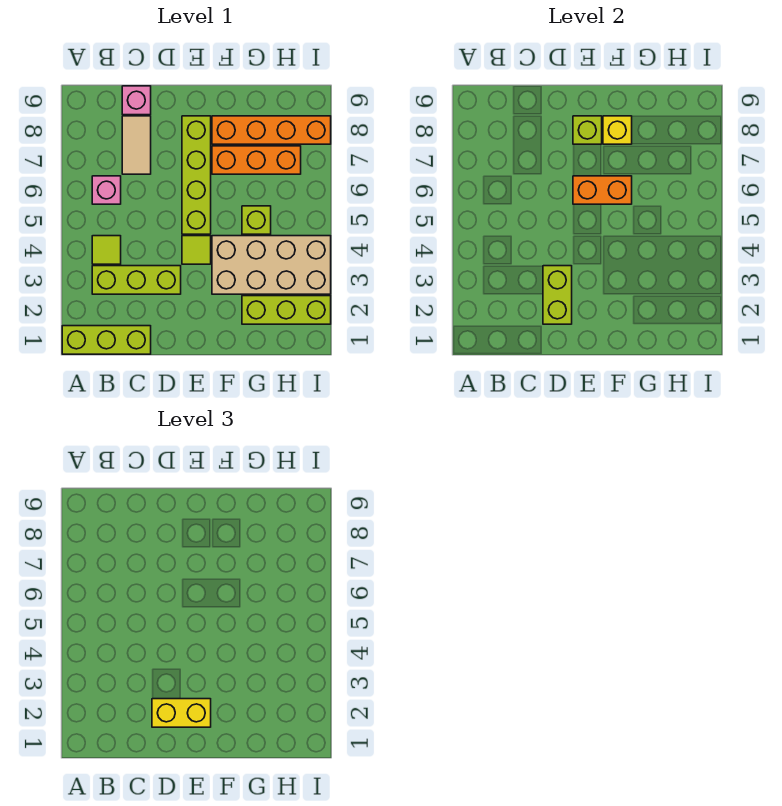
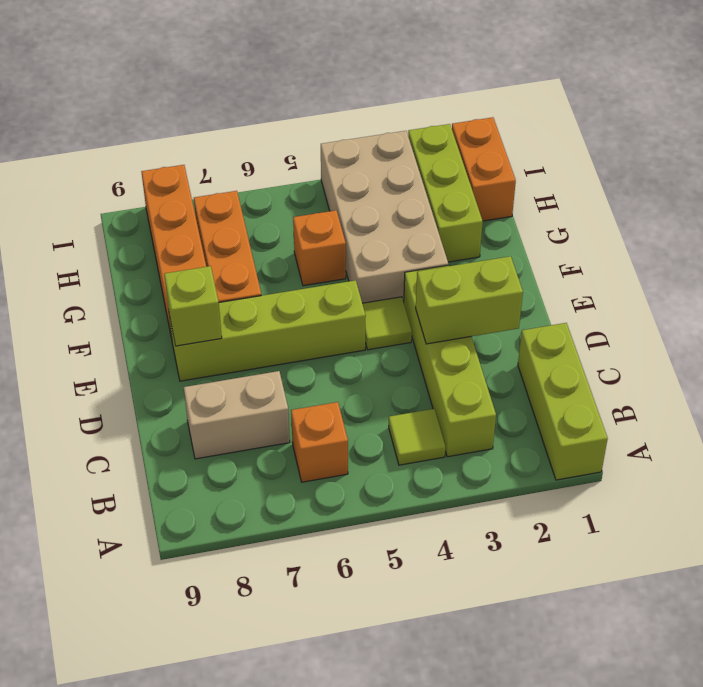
lime 1x3 brick [92,266,181,294] -> lime 1x4 brick [404,265,496,457]
pink 1x1 brick [92,176,121,204] -> orange 1x1 brick [291,402,348,482]
tan 1x2 tile [122,116,151,174] -> tan 1x2 brick [184,371,290,459]
pink 1x1 brick [122,86,151,115] -> none
yellow 1x2 brick [152,699,211,727] -> none
orange 1x2 brick [573,176,632,204] -> orange 1x2 brick moved to [452,117,516,221]
yellow 1x1 brick [603,116,632,144] -> none
lime 1x1 brick [242,206,271,234] -> orange 1x1 brick [293,210,346,286]

